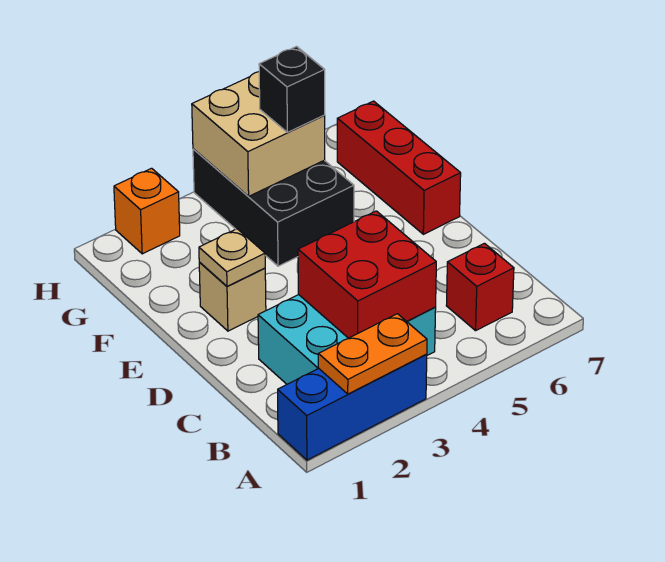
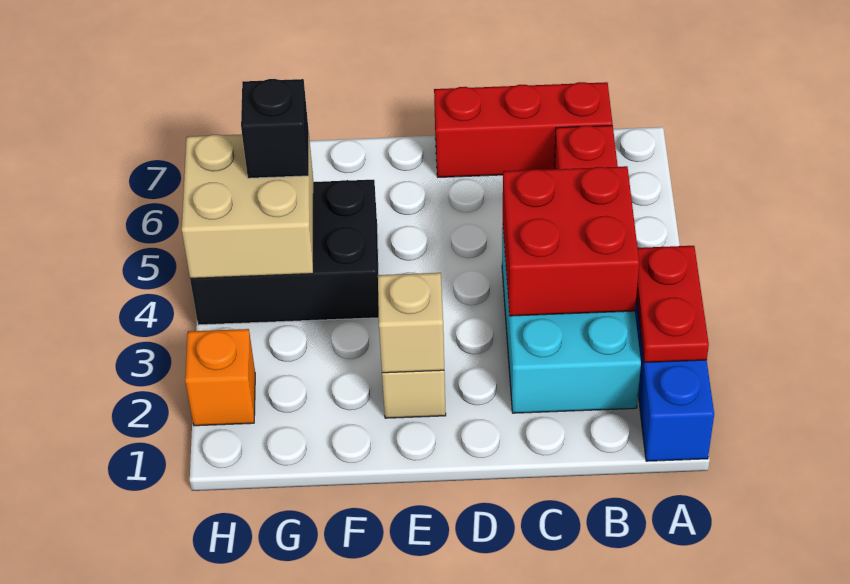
orange 1x2 plate [318,314,427,394] -> red 1x2 plate [636,246,709,363]
tan 1x1 plate [199,229,265,286] -> tan 1x1 brick [378,273,444,373]
red 1x3 brick [337,101,461,234] -> red 1x3 brick moved to [434,82,613,177]

